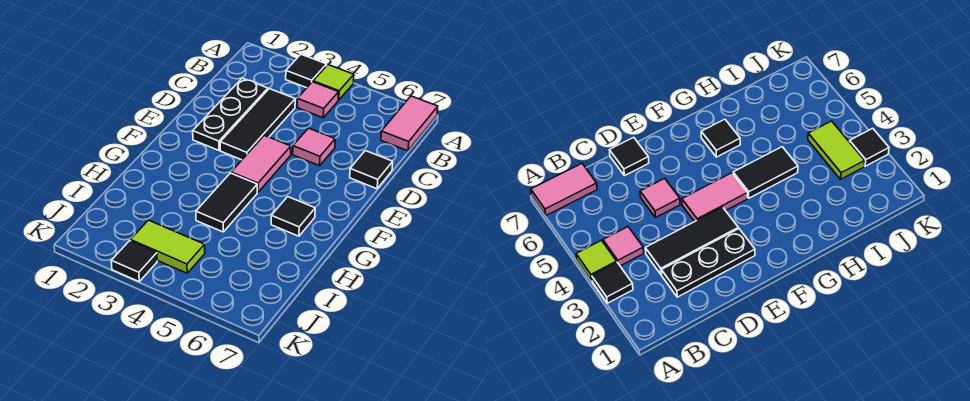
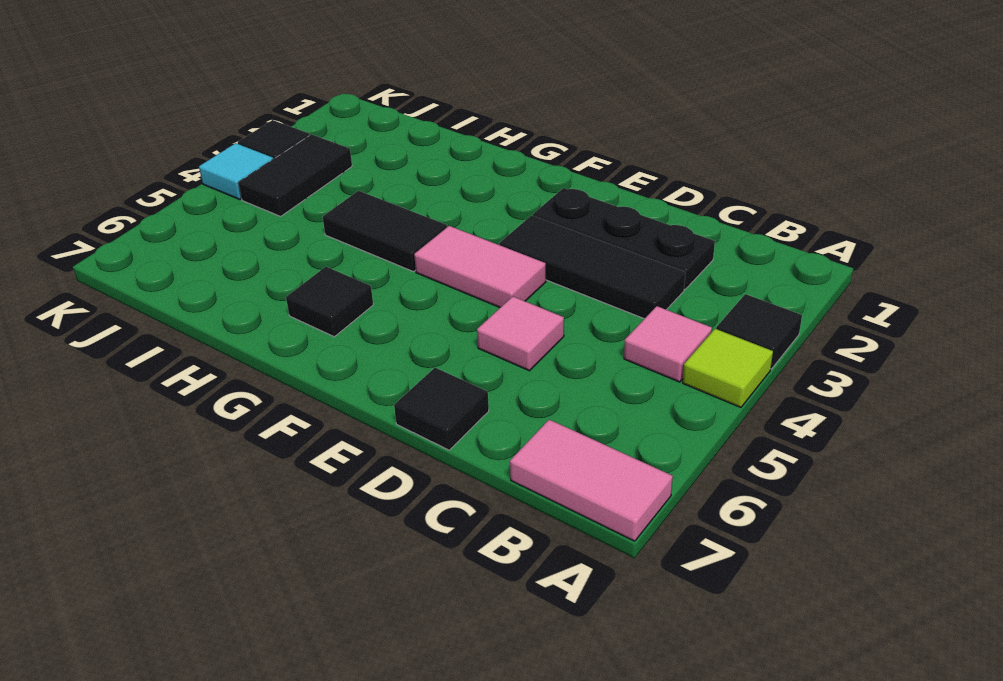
lime 1x2 tile [131,220,205,273] -> black 1x2 tile [239,134,352,216]
none -> cyan 1x1 tile [199,143,273,200]

